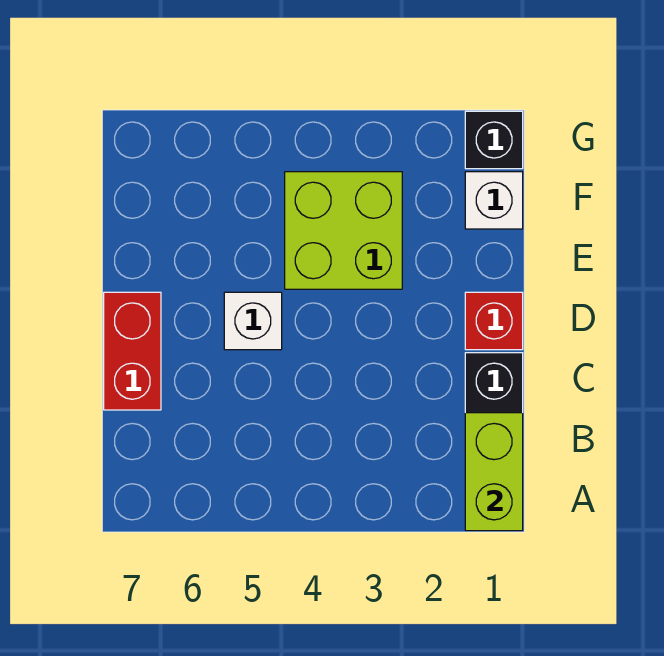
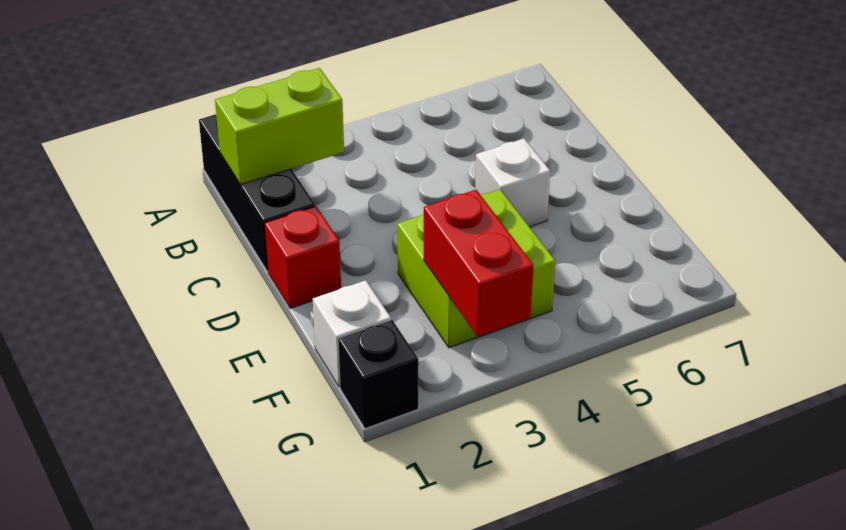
lime 1x2 brick [465,413,523,531] -> lime 1x2 brick turned to [215,68,344,185]
red 1x2 brick [104,292,161,410] -> red 1x2 brick moved to [424,190,533,337]

